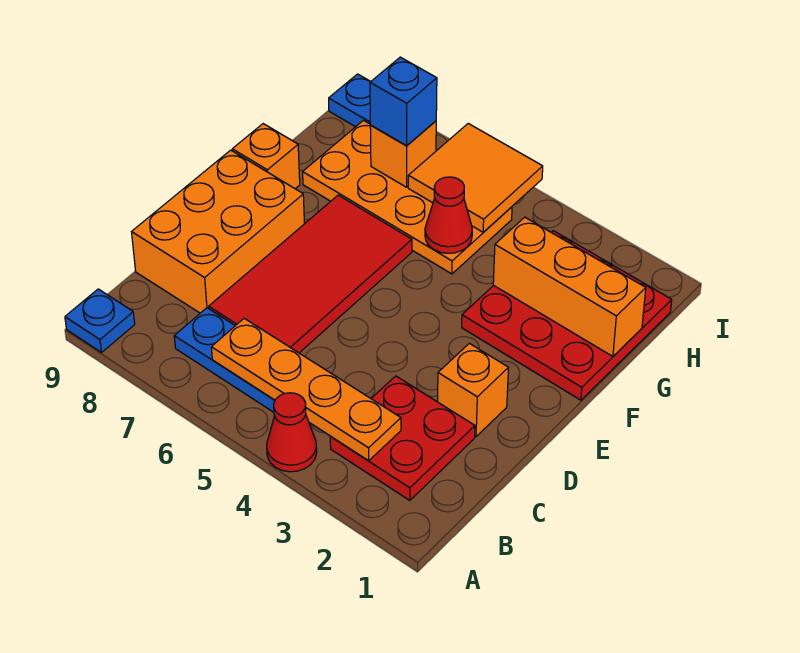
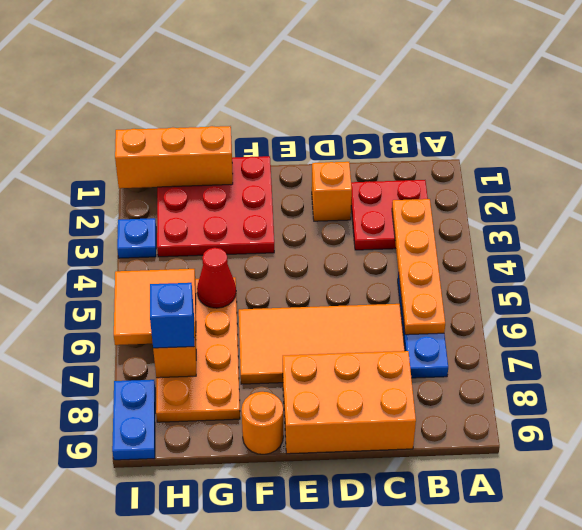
red 1x1 cone [267,393,317,472] -> none
blue 1x1 plate [65,289,135,352] -> blue 1x1 plate moved to [117,218,156,258]
red 2x4 tile [209,195,412,353] -> orange 2x4 tile [239,304,405,384]
orange 1x1 brick [232,124,300,189] -> orange 1x1 round brick [242,392,283,454]
orange 1x3 brick [493,217,646,356] -> orange 1x3 brick turned to [115,126,233,188]

